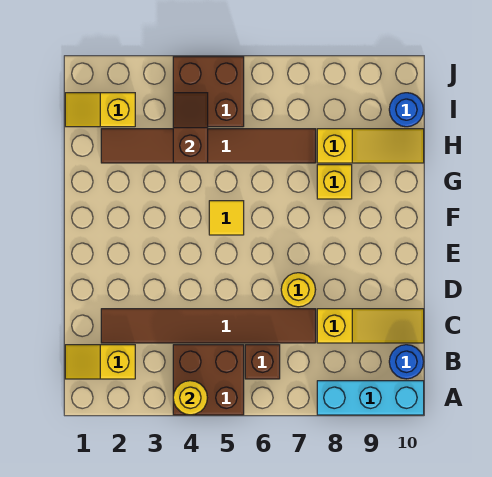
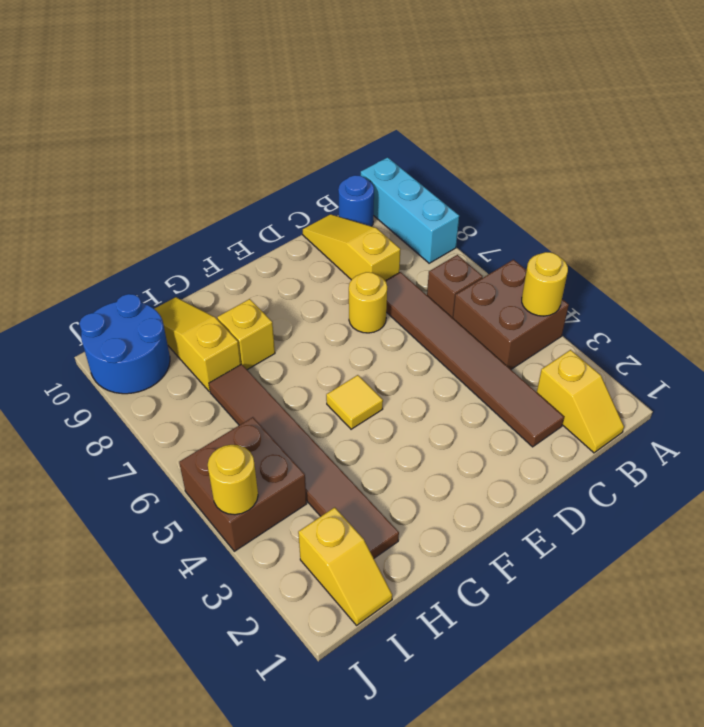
brown 1x2 slope [173,93,208,163] -> none
blue 1x1 round brick [389,93,424,127] -> blue 2x2 round brick [79,294,170,394]
none -> yellow 1x1 round brick [208,445,258,515]

